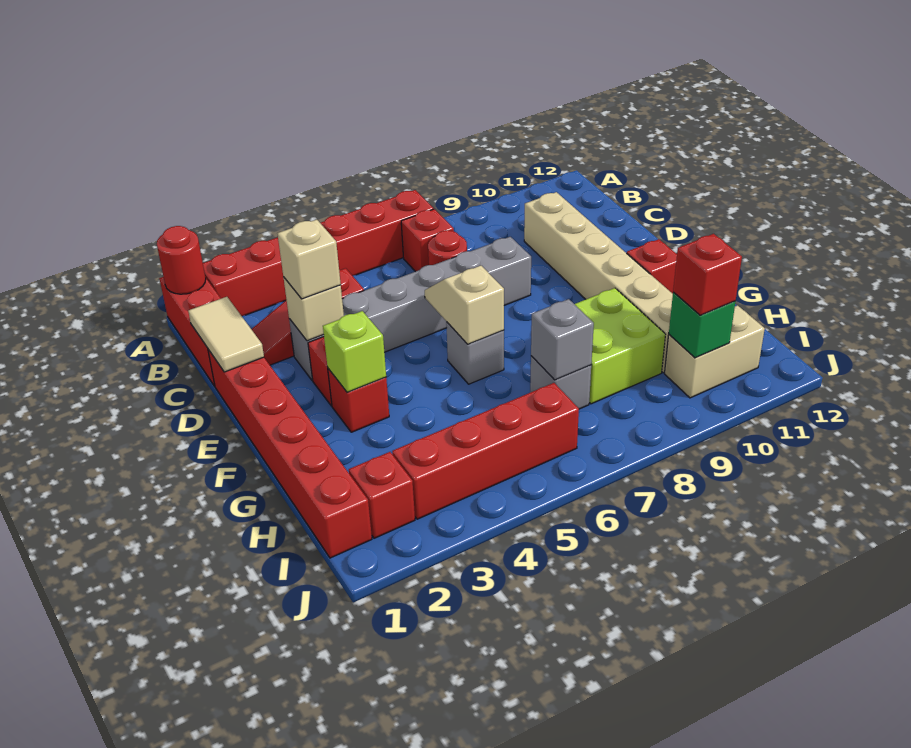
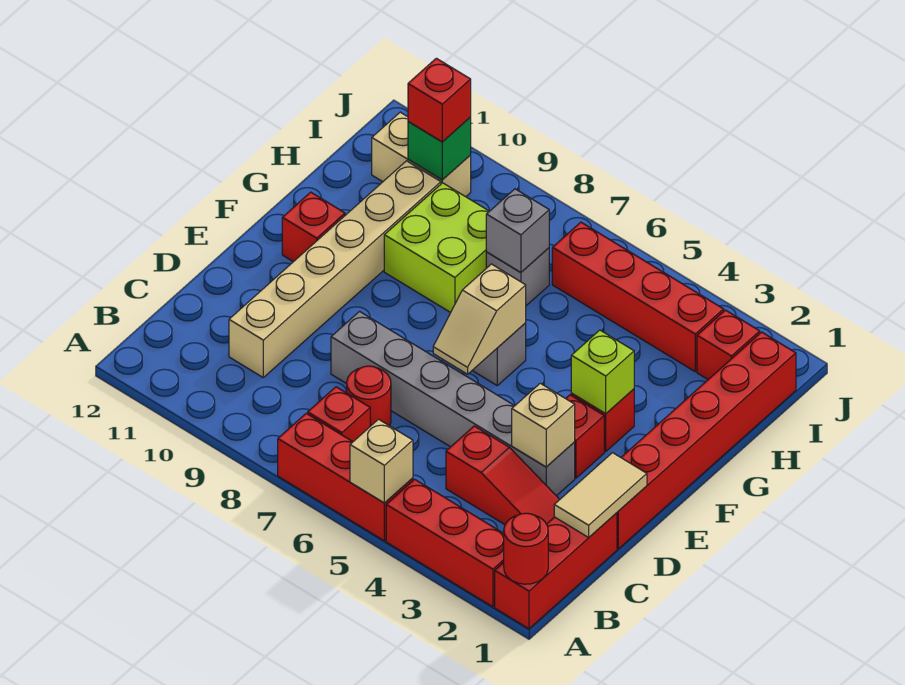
tan 1x1 brick [277,220,341,299] -> tan 1x1 brick moved to [350,419,413,503]

